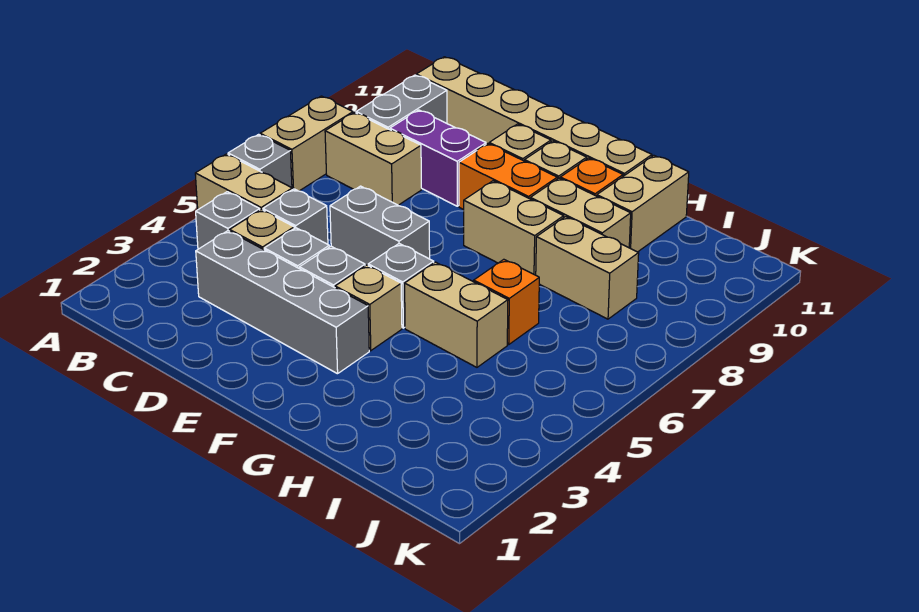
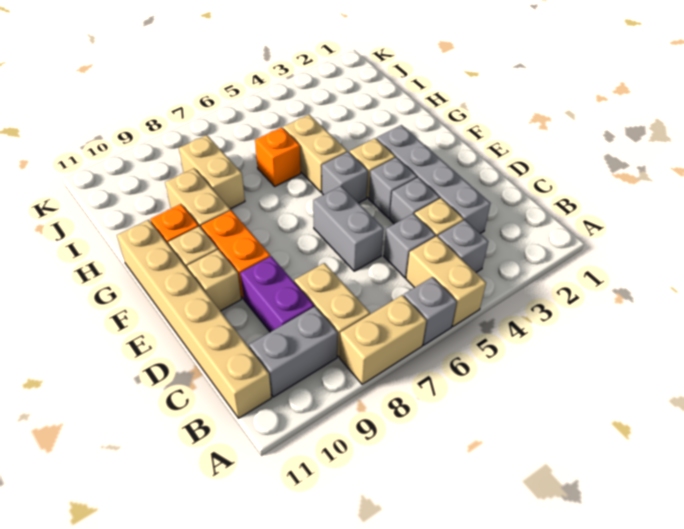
tan 1x2 brick [464,181,564,275] -> none
tan 1x2 brick [597,155,689,252] -> none

